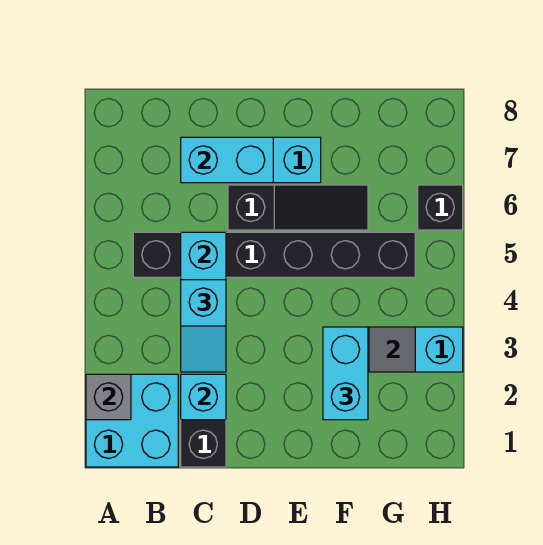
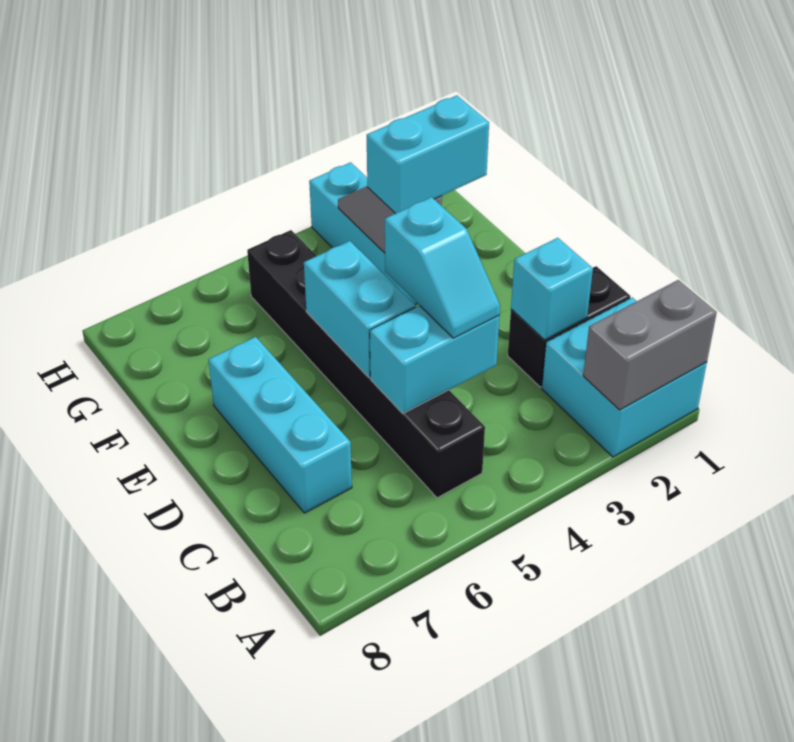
grey 1x1 brick [86,374,131,420] -> grey 1x2 brick [583,280,717,410]
cyan 1x2 slope [181,280,226,372] -> cyan 1x2 slope turned to [385,197,500,338]
cyan 1x2 brick [181,137,273,183] -> cyan 1x2 brick moved to [304,241,415,378]
black 1x3 slope [228,185,368,230] -> none
black 1x1 brick [418,185,463,230] -> none

